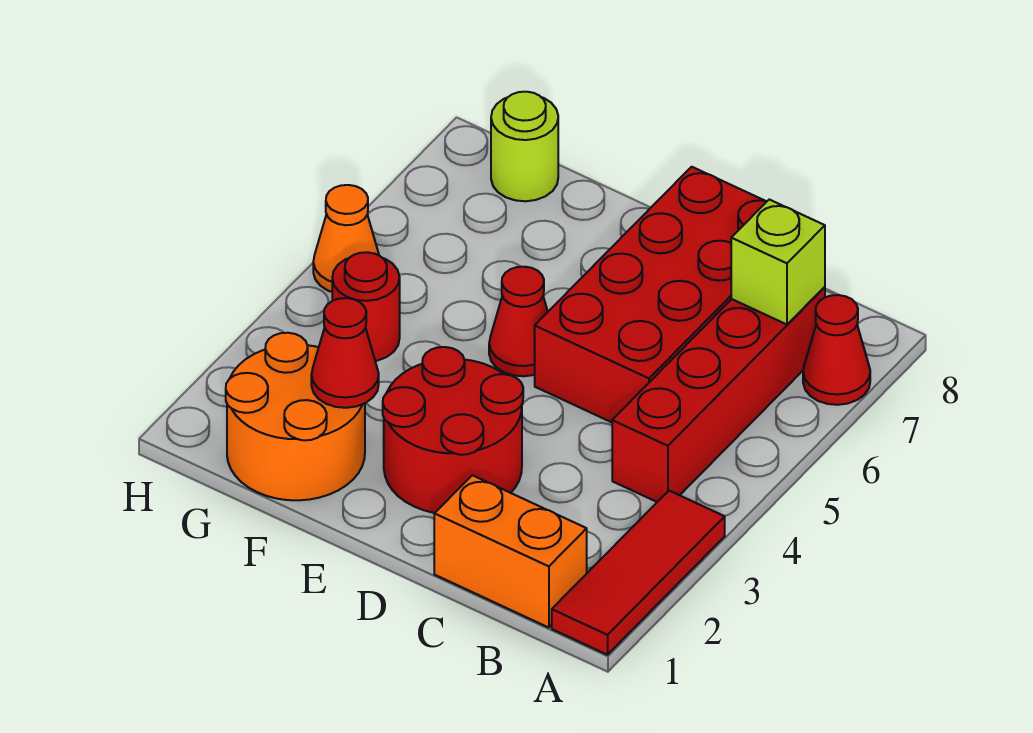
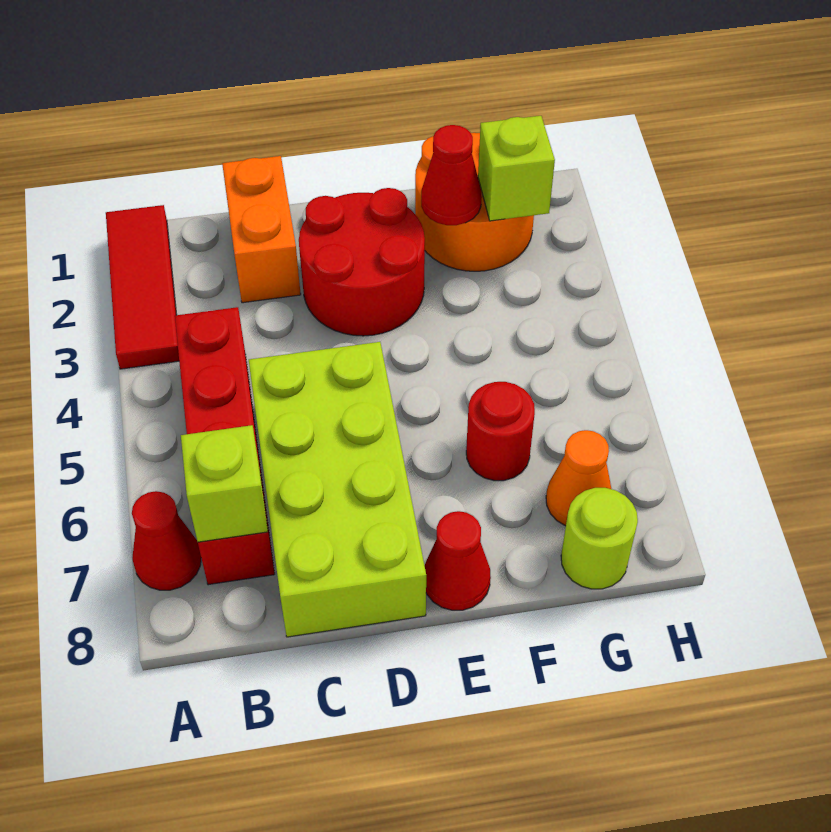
orange 1x2 brick [434,475,587,628] -> orange 1x2 brick turned to [222,156,301,303]
red 2x4 brick [535,167,767,422] -> lime 2x4 brick [249,342,426,637]
red 1x1 cone [489,267,548,376] -> red 1x1 cone moved to [425,511,491,610]
none -> lime 1x1 brick [478,116,555,221]
red 1x1 round brick [332,252,400,361] -> red 1x1 round brick moved to [466,382,535,481]
orange 1x1 cone [313,185,379,292] -> orange 1x1 cone moved to [546,430,611,526]

